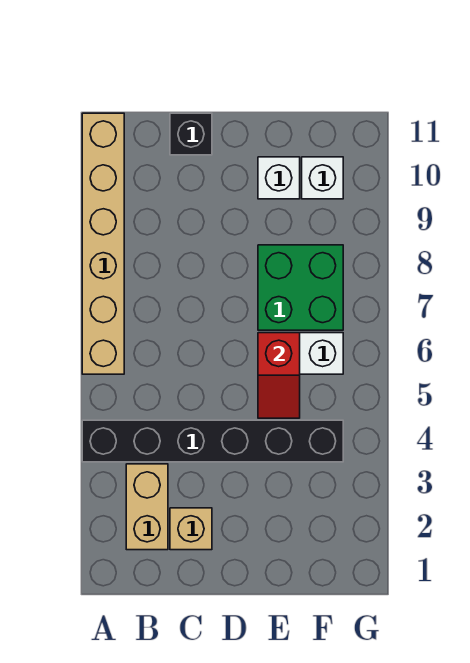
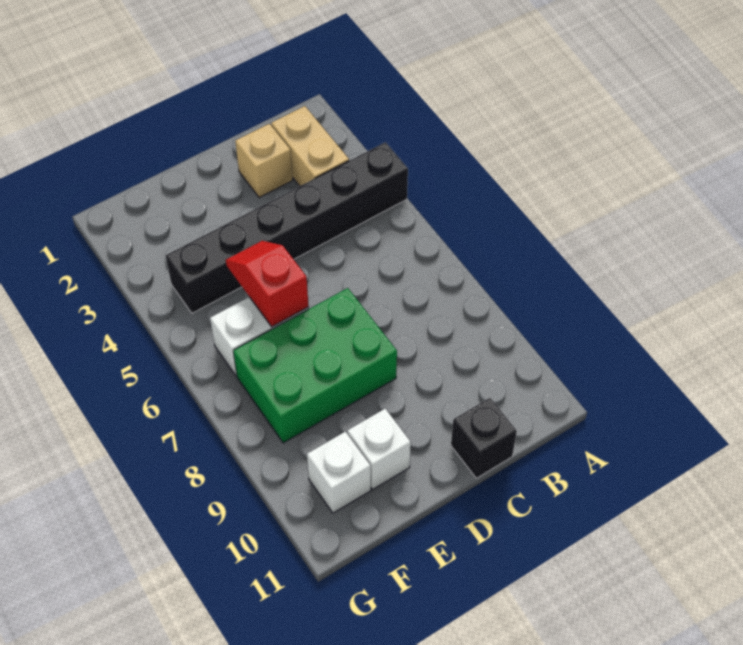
tan 1x6 brick [82,113,124,374] -> none
green 2x2 brick [258,245,343,330] -> green 2x3 brick [233,288,397,443]

